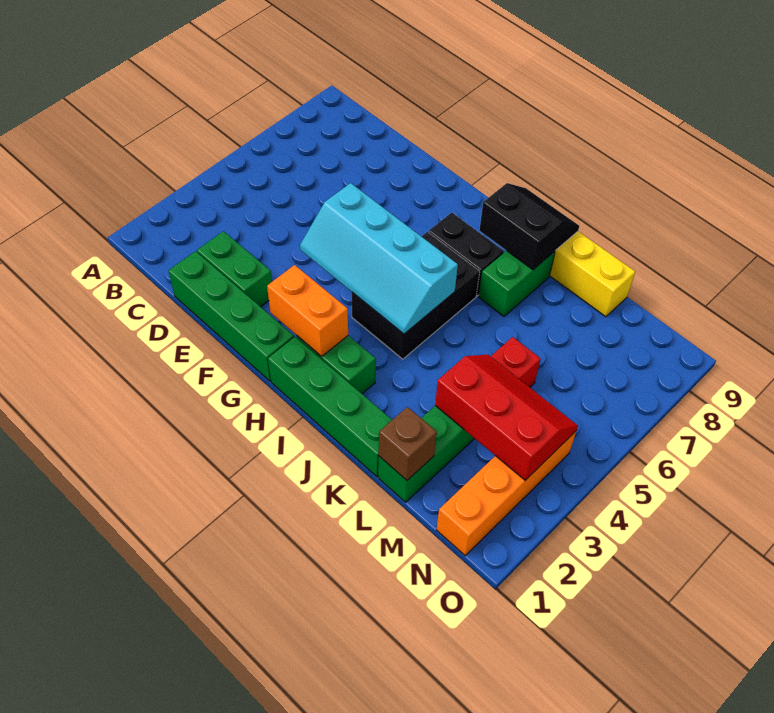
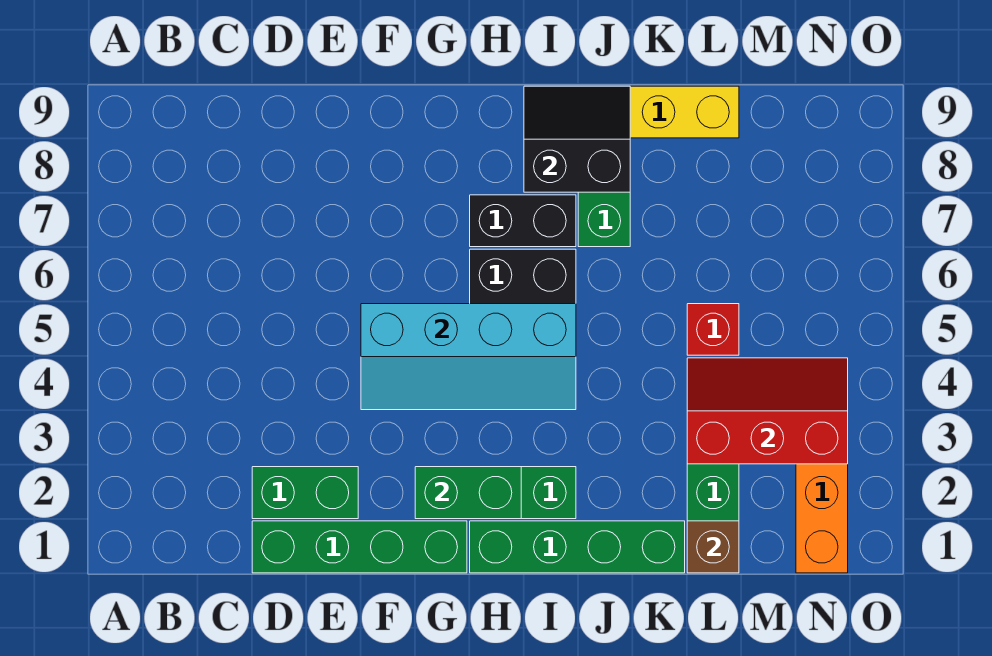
orange 1x2 brick [267,265,348,357] -> green 1x2 brick [415,467,521,519]

